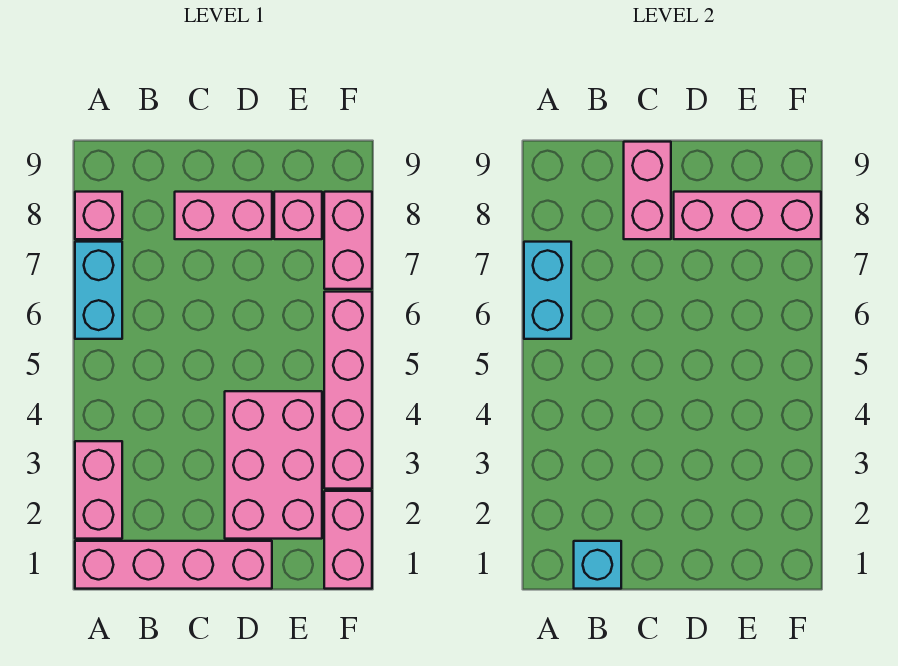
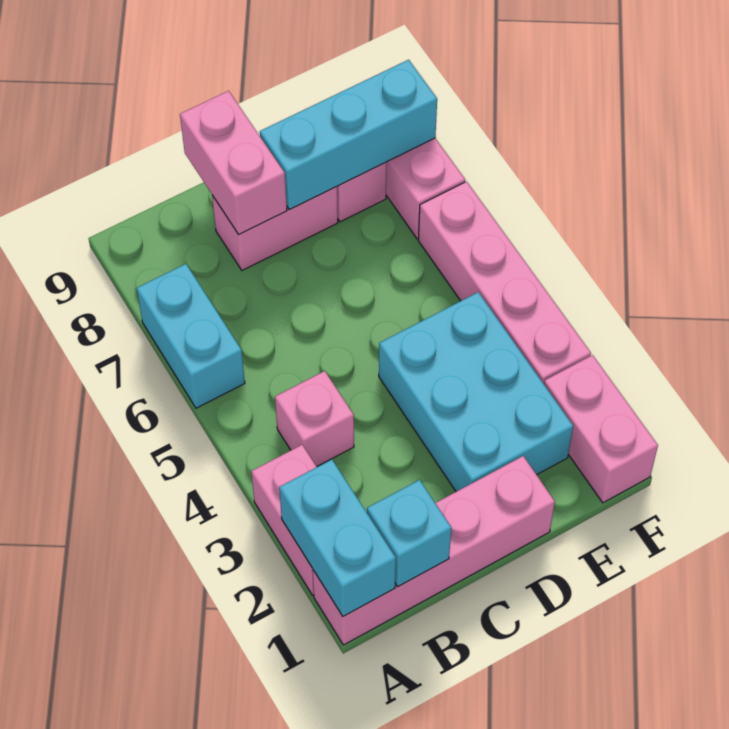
cyan 1x2 brick [524,242,571,339] -> cyan 1x2 brick moved to [279,460,396,616]
pink 1x1 brick [75,192,122,239] -> pink 1x1 brick moved to [275,371,354,466]
pink 2x3 brick [225,391,322,539] -> cyan 2x3 brick [379,292,573,492]
pink 1x3 brick [674,192,821,239] -> cyan 1x3 brick [260,60,437,210]

